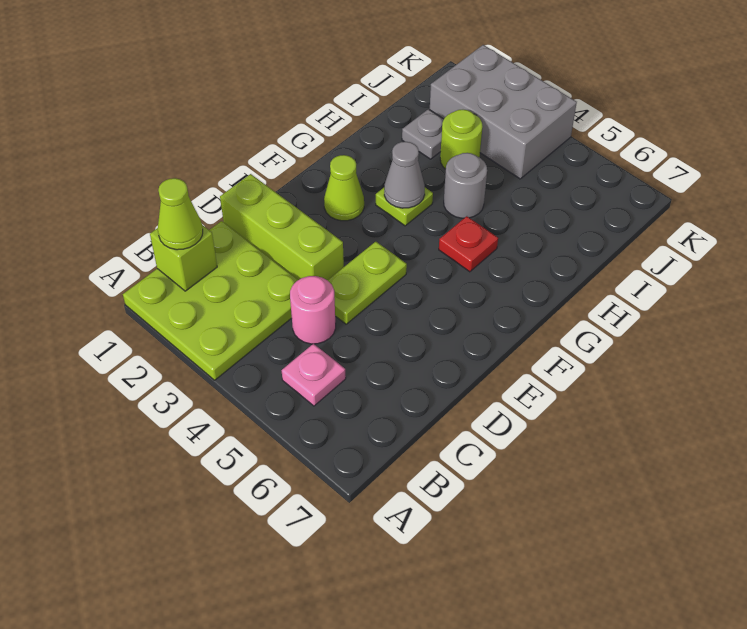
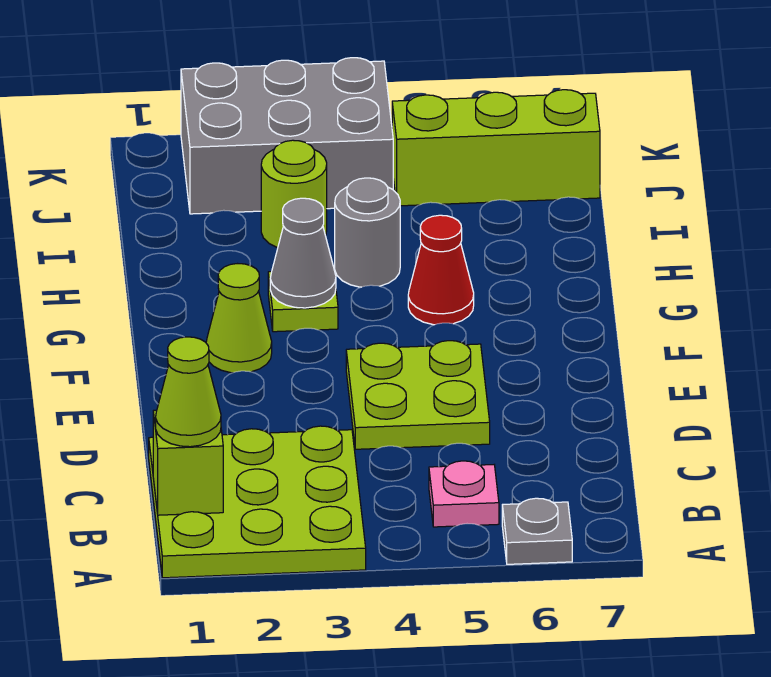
pink 1x1 round brick [290,276,336,344] -> none
lime 1x3 brick [220,174,344,280] -> lime 1x3 brick moved to [392,90,600,206]
lime 1x2 plate [328,242,407,324] -> lime 2x2 plate [346,341,490,449]
red 1x1 plate [439,216,498,272] -> red 1x1 cone [408,215,474,325]
grey 1x1 plate [402,109,444,159] -> grey 1x1 plate moved to [502,498,572,564]

